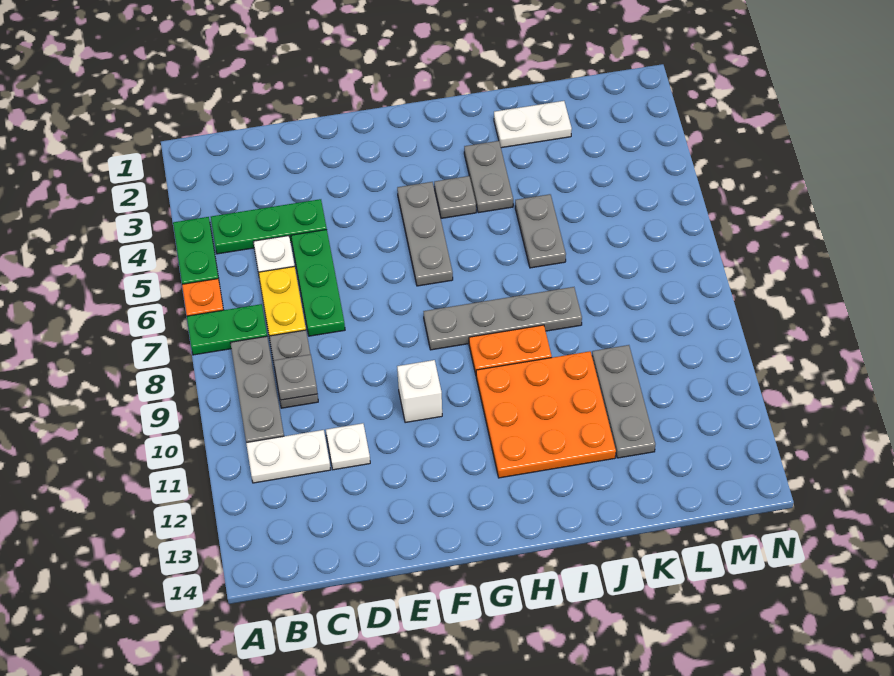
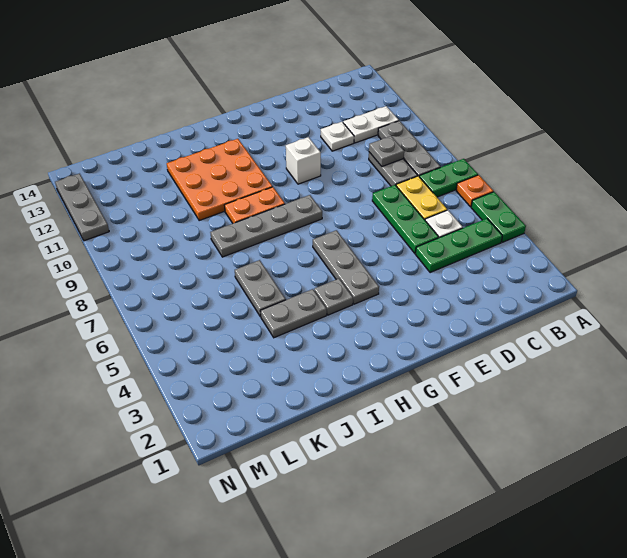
grey 1x2 plate [464,141,513,213] -> grey 1x2 plate turned to [260,289,327,338]
white 1x2 plate [494,101,572,148] -> none
grey 1x3 plate [592,345,655,458] -> grey 1x3 plate moved to [55,174,109,241]

